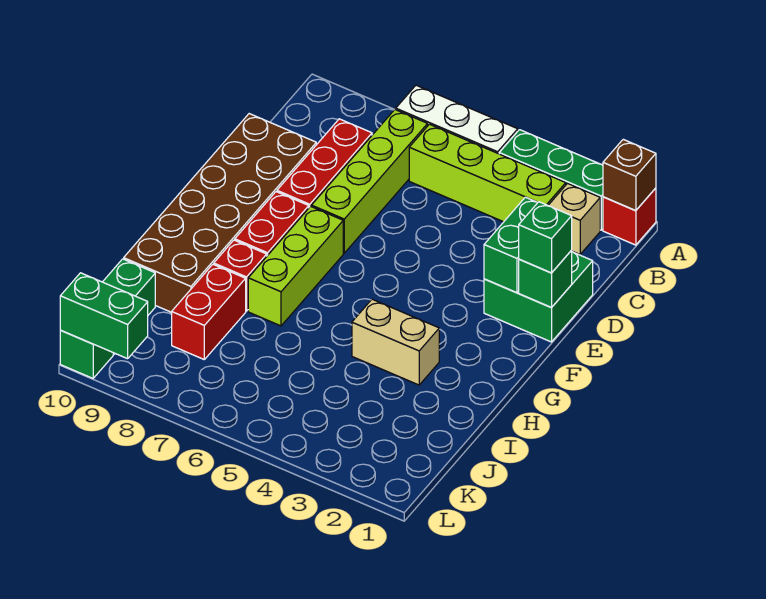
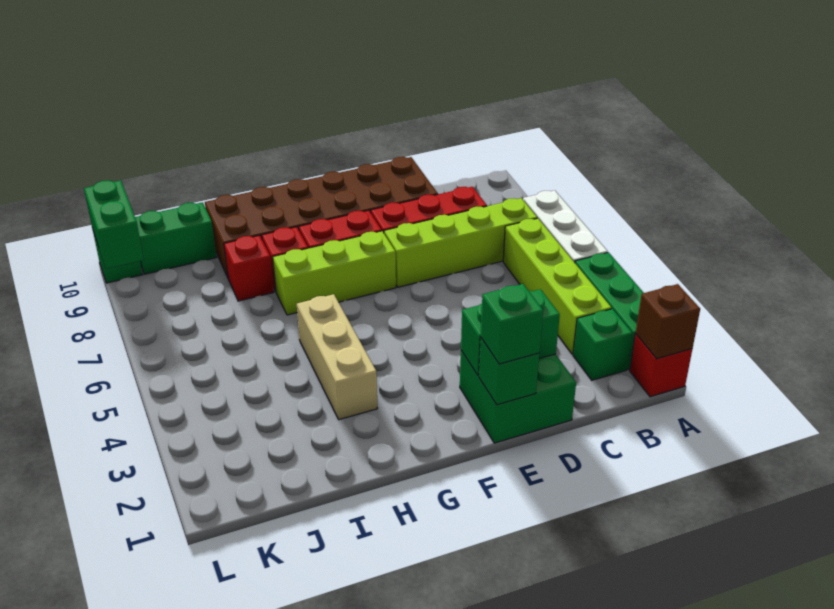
tan 1x1 brick [548,183,600,254] -> green 1x1 brick [573,309,632,380]
tan 1x2 brick [352,299,439,385] -> tan 1x3 brick [297,294,378,420]
red 1x2 brick [172,264,246,359] -> red 1x1 brick [224,235,274,301]

